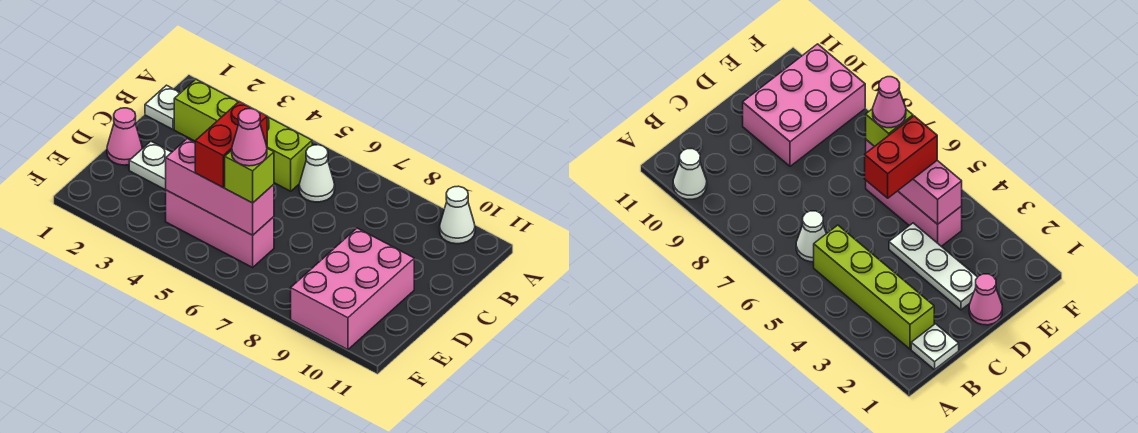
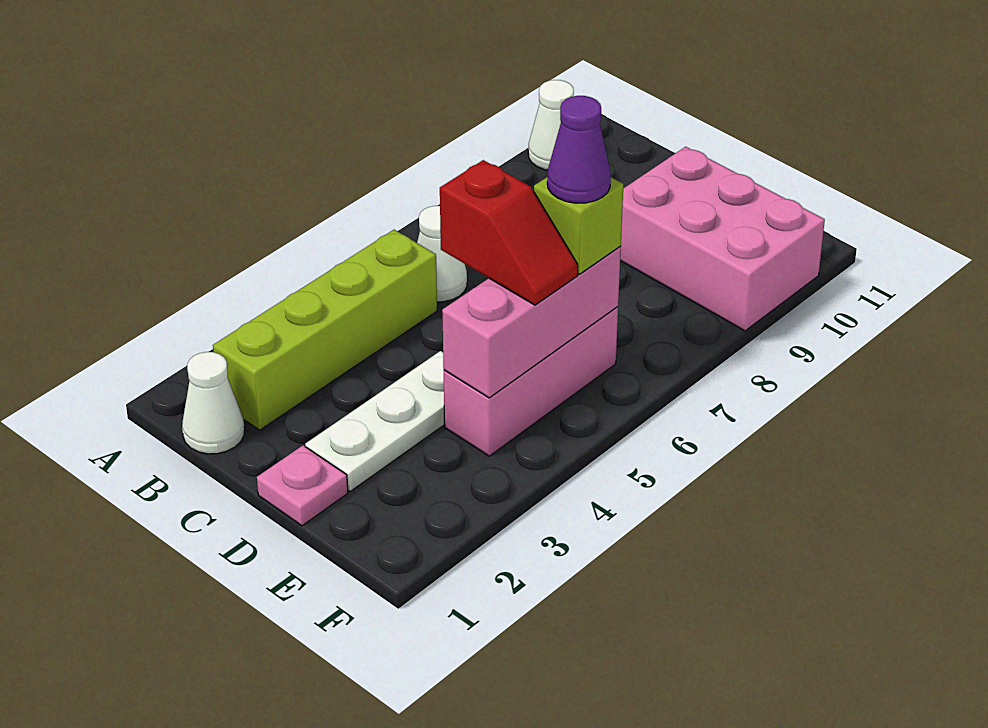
white 1x1 plate [145,85,180,129] -> white 1x1 cone [182,352,245,454]
pink 1x1 cone [107,108,142,165] -> pink 1x1 plate [257,445,348,526]
red 1x2 brick [195,101,267,187] -> red 1x2 slope [440,160,578,305]
pink 1x1 cone [232,109,267,166] -> purple 1x1 cone [547,96,611,203]

